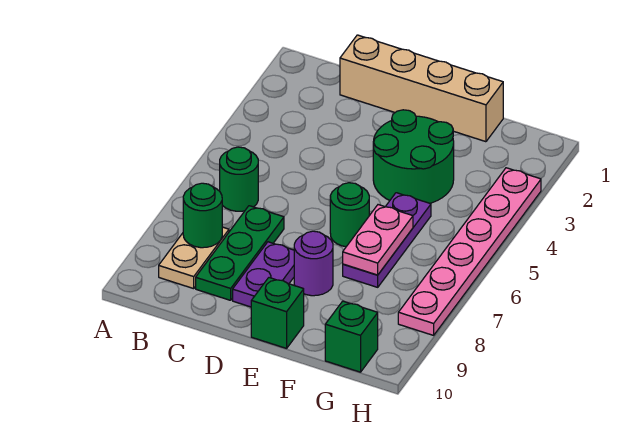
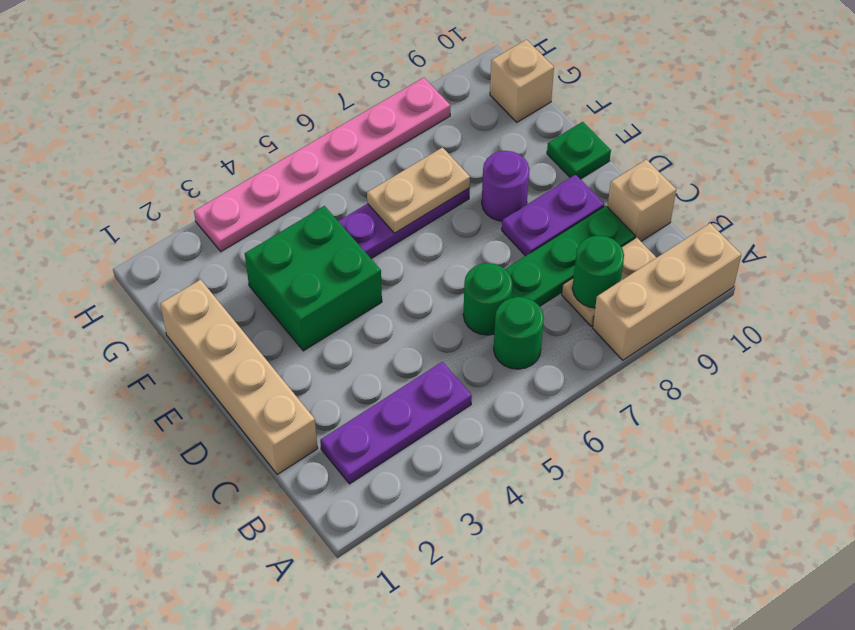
none -> tan 1x3 brick [593,223,741,360]
none -> purple 1x3 plate [320,362,472,484]
none -> tan 1x1 brick [607,159,676,241]
green 2x2 round brick [373,110,454,203] -> green 2x2 brick [245,206,382,351]
green 1x1 round brick [330,183,369,247] -> green 1x1 round brick moved to [463,263,512,335]
green 1x1 brick [251,278,304,348] -> green 1x1 plate [547,122,611,179]
pink 1x2 plate [343,205,413,275] -> tan 1x2 plate [367,147,470,233]
green 1x1 brick [325,301,378,372] -> tan 1x1 brick [490,40,554,122]

